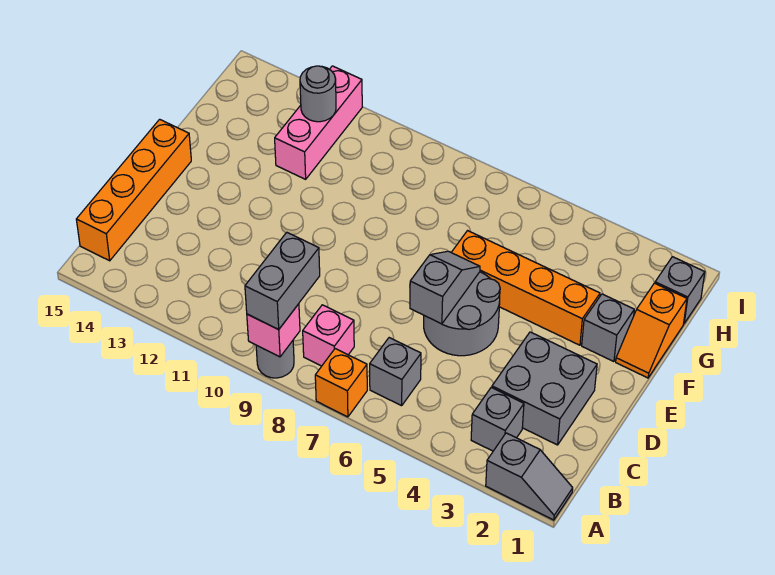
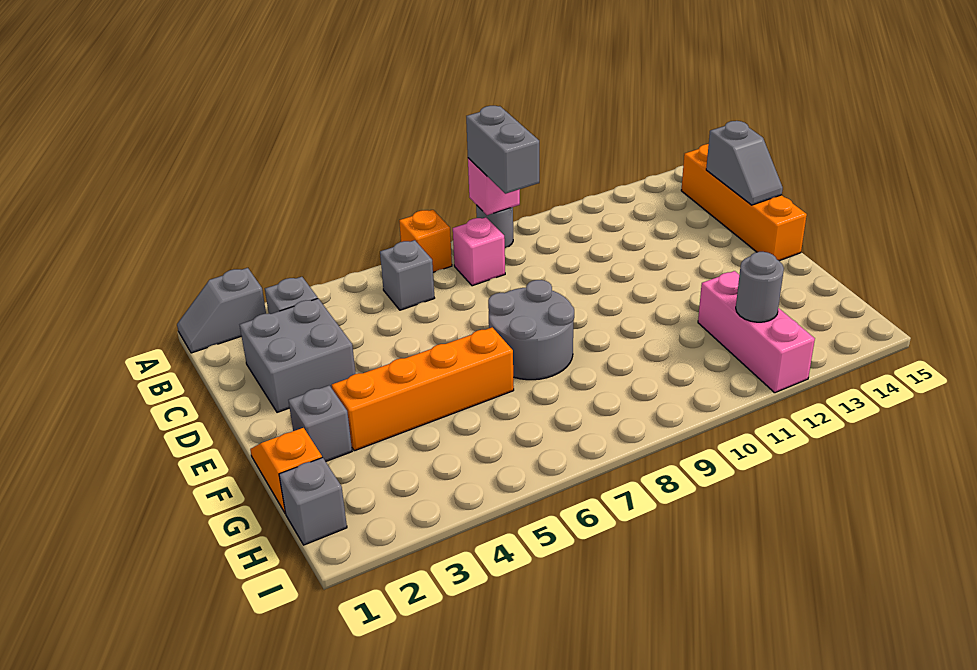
grey 2x2 round brick [424,272,500,356] -> grey 2x2 round brick moved to [488,280,574,380]
grey 1x2 slope [410,251,480,324] -> grey 1x2 slope moved to [706,121,783,205]

